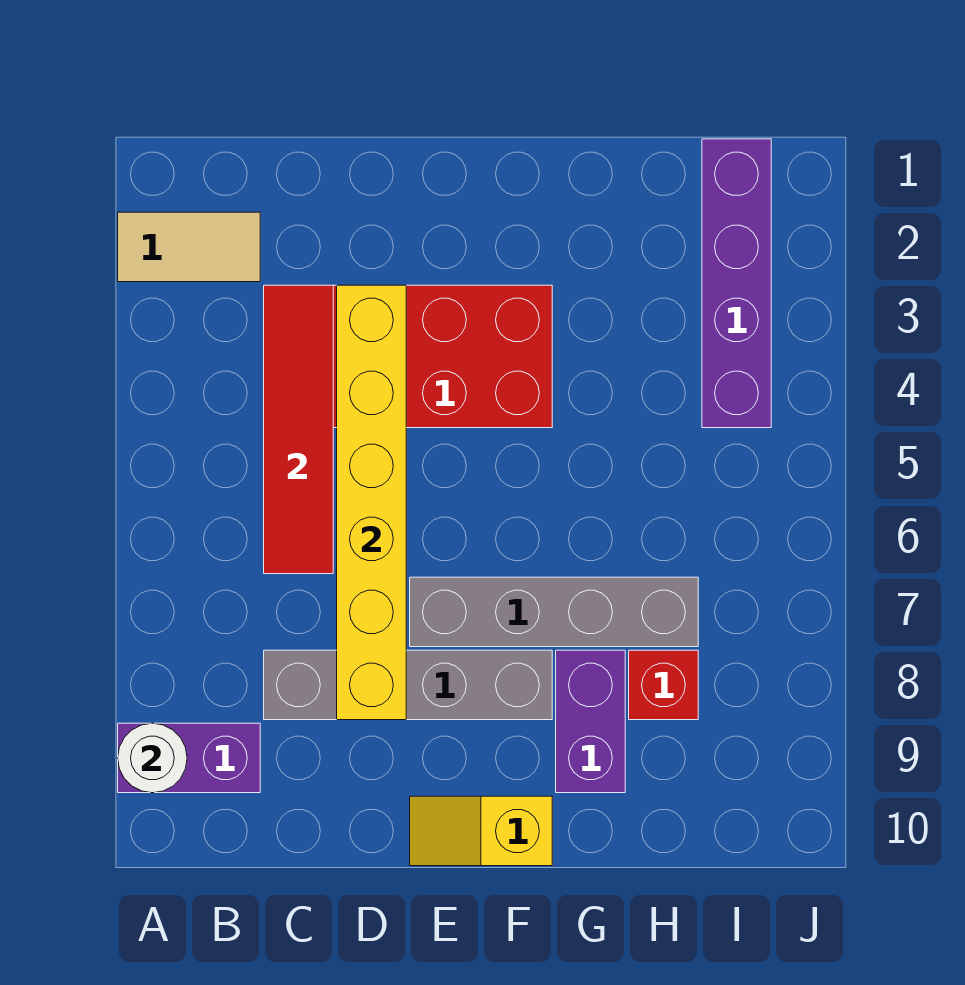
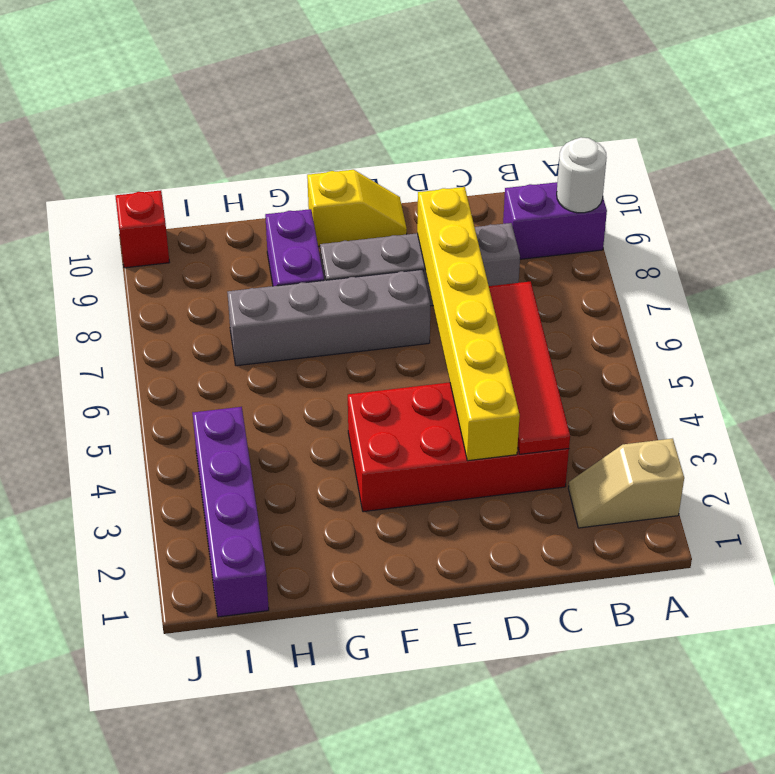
tan 1x2 tile [118,212,260,282] -> tan 1x2 slope [568,438,684,528]
red 1x1 brick [629,650,698,720] -> red 1x1 brick moved to [115,190,169,268]

